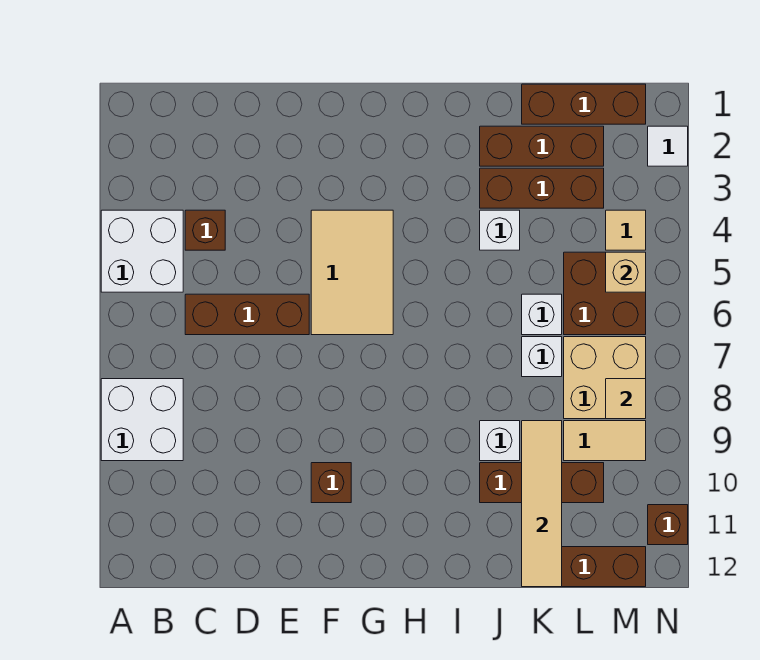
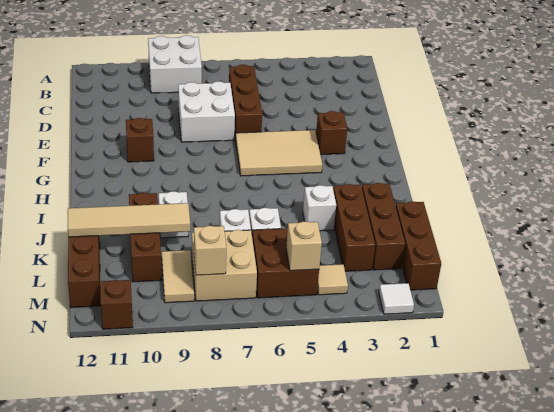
white 2x2 brick [101,210,183,292] -> white 2x2 brick moved to [178,81,235,142]
brown 1x1 brick [185,210,225,250] -> brown 1x1 brick moved to [316,111,347,155]
tan 1x1 tile [606,379,646,419] -> tan 1x1 brick [194,226,226,275]

